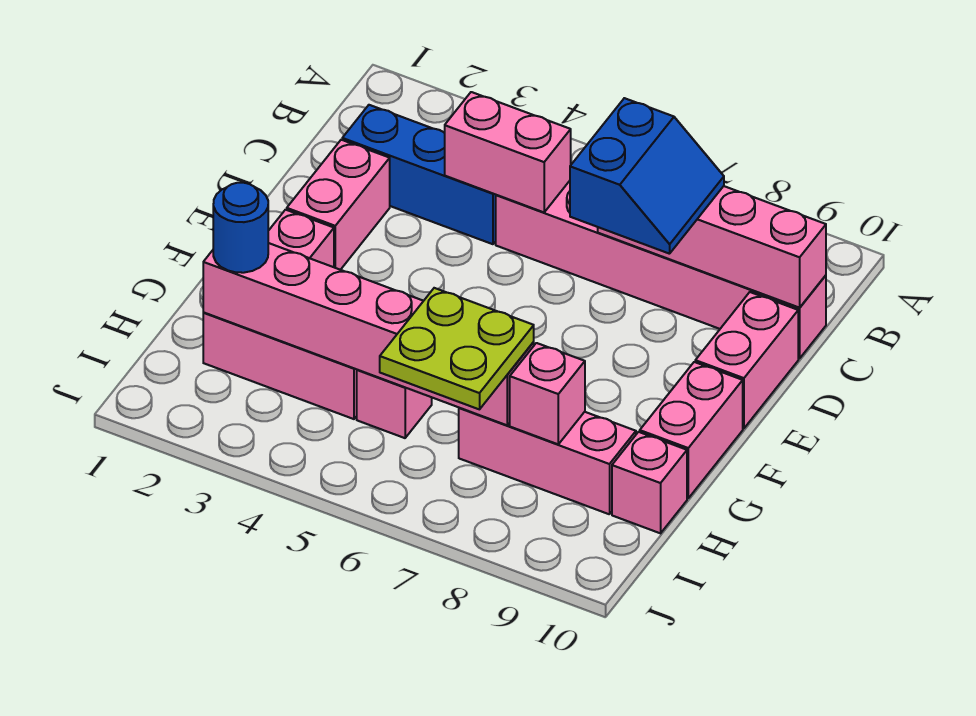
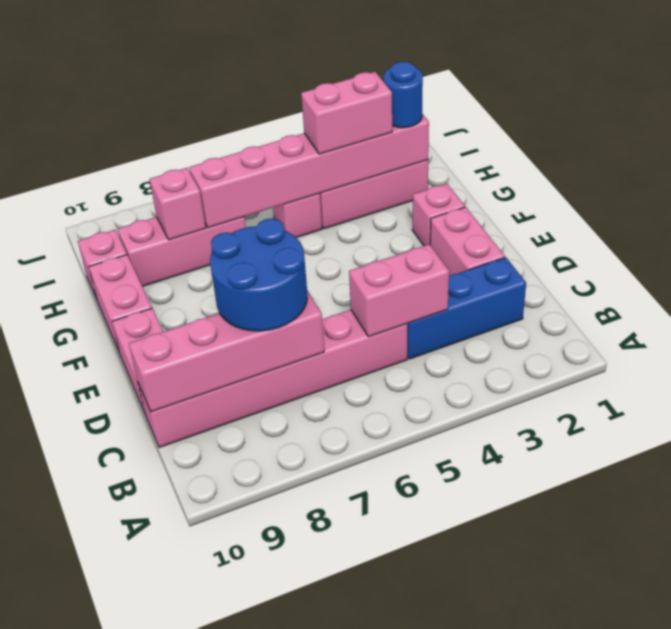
blue 2x2 slope [570,98,724,254] -> blue 2x2 round brick [210,219,307,331]
none -> pink 1x2 brick [301,72,392,154]
lime 2x2 plate [380,288,534,409] -> none

